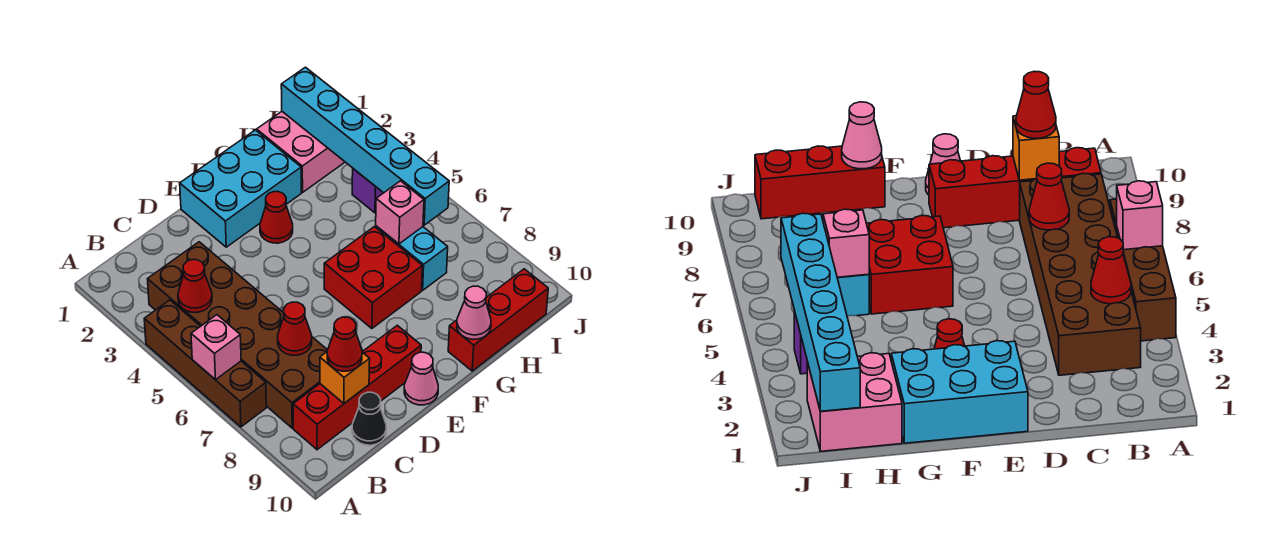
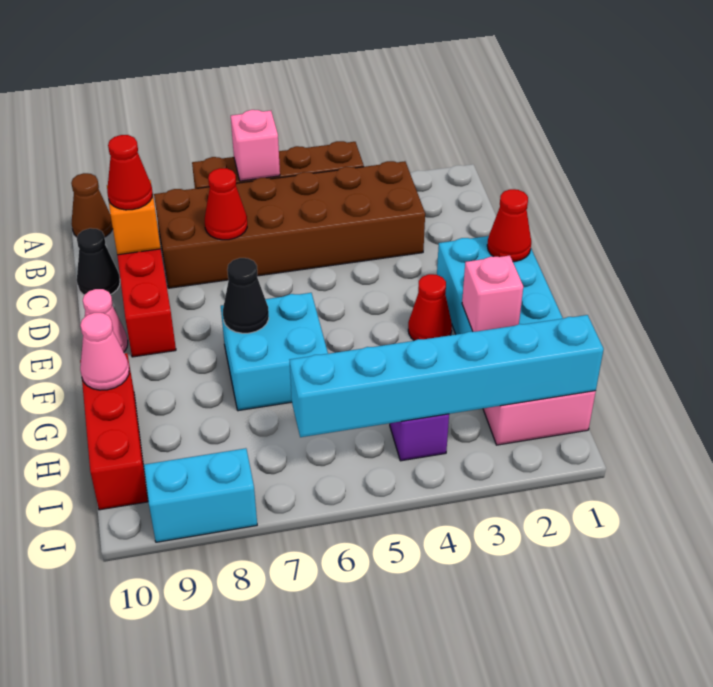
none -> brown 1x1 cone [71,173,113,237]
red 1x1 cone [178,260,212,313] -> red 1x1 cone moved to [487,189,531,262]
red 2x2 brick [324,227,422,328] -> cyan 2x2 brick [221,293,328,411]
none -> black 1x1 cone [223,258,269,333]
cyan 1x2 brick [376,226,448,290] -> cyan 1x2 brick moved to [144,448,257,542]
pink 1x1 brick [376,181,424,244] -> pink 1x1 brick moved to [462,256,523,332]

